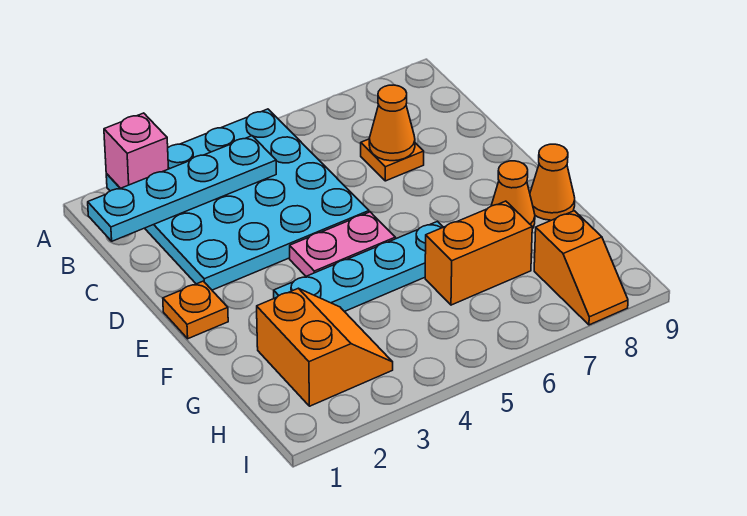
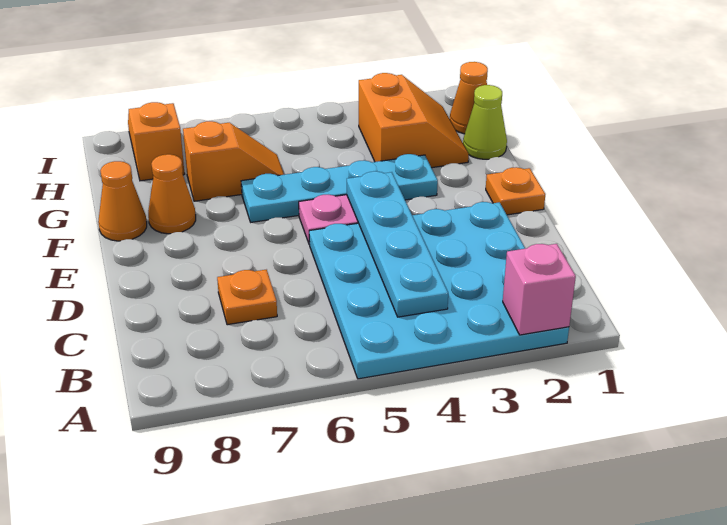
cyan 1x4 plate [88,136,276,241] -> cyan 1x4 plate turned to [347,171,448,317]
orange 1x1 cone [369,85,415,161] -> orange 1x1 cone moved to [450,62,488,134]
none -> lime 1x1 cone [463,85,507,159]
orange 2x2 slope [257,288,393,406] -> orange 2x2 slope turned to [359,73,469,168]
orange 1x2 brick [425,201,532,305] -> orange 1x2 slope [183,121,284,201]

